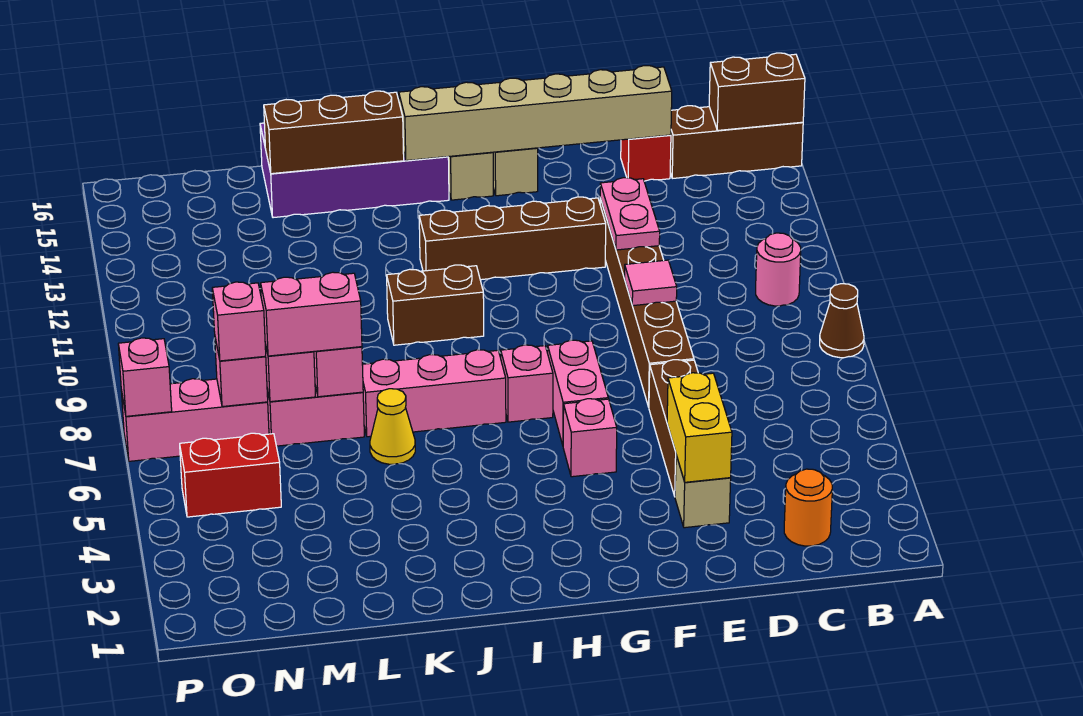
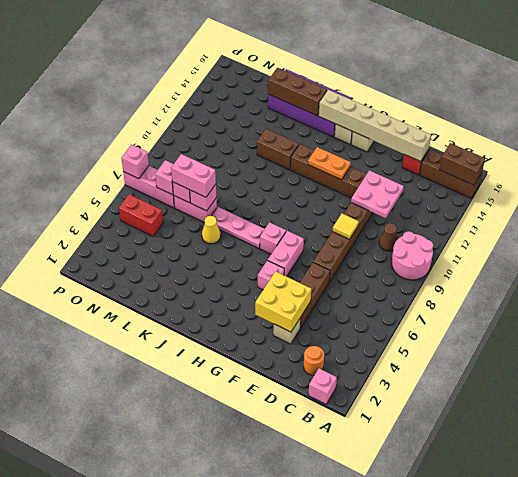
brown 1x1 cone [820,284,864,358] -> brown 1x1 cone moved to [379,223,398,251]
pink 1x1 round brick [756,233,801,306] -> pink 2x2 round brick [392,231,433,280]
yellow 1x2 brick [667,373,732,482] -> yellow 2x2 brick [255,272,311,332]
pink 1x1 tile [625,260,677,306] -> yellow 1x1 tile [332,214,359,239]
pink 1x2 plate [600,178,660,250] -> pink 2x2 plate [351,171,404,218]
none -> orange 1x2 plate [308,147,351,180]
pink 1x3 brick [362,350,506,437] -> pink 1x3 plate [212,207,264,248]
brown 1x2 brick [387,265,484,345] -> brown 1x2 brick moved to [257,129,299,170]
pink 1x1 brick [212,282,266,361] -> pink 1x1 brick moved to [308,369,337,404]

